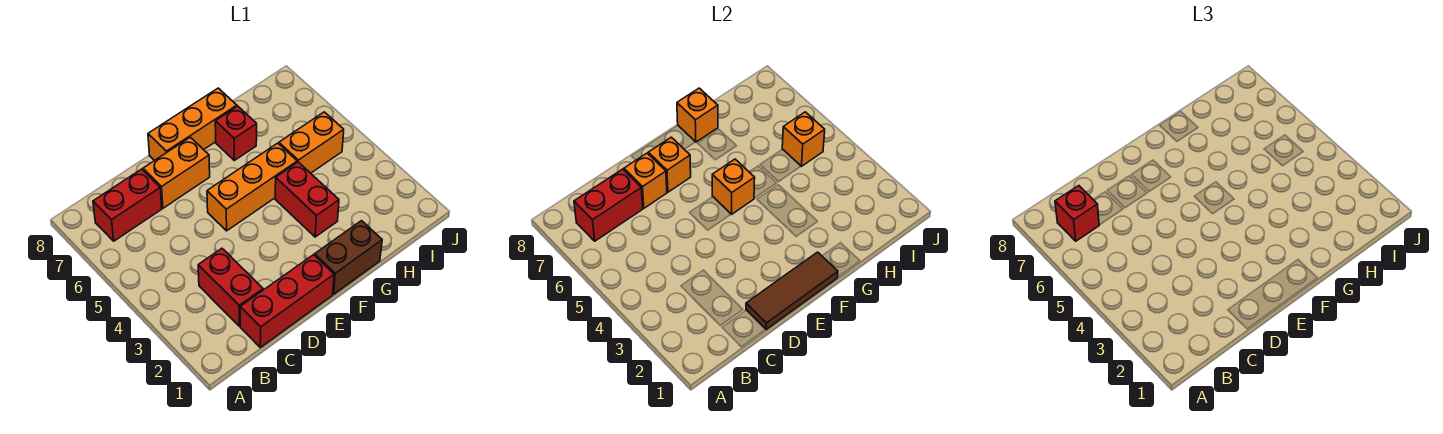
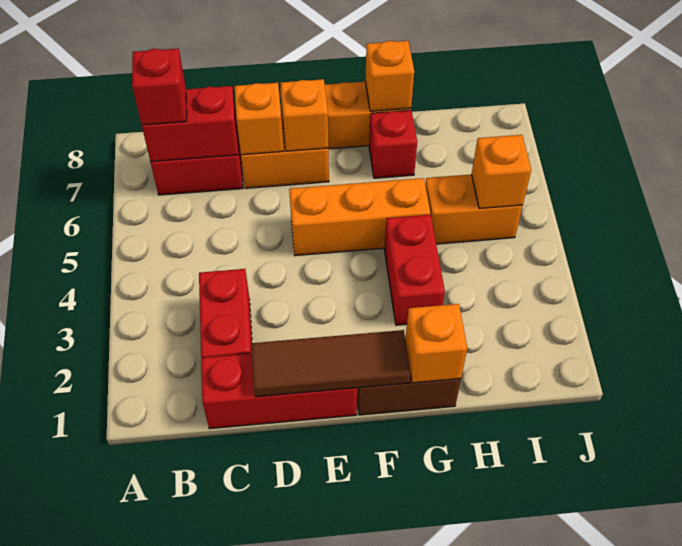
orange 1x1 brick [712,159,755,214] -> orange 1x1 brick moved to [405,304,467,383]

